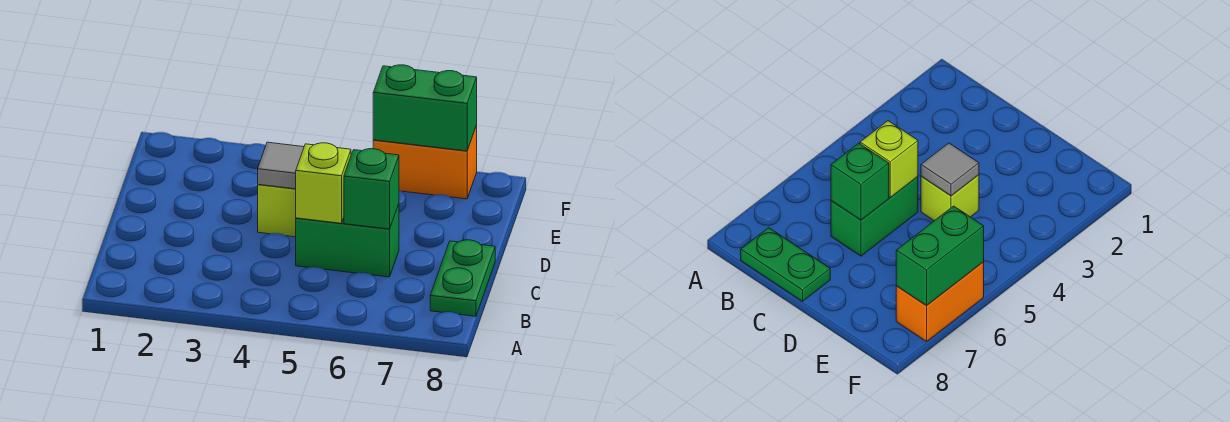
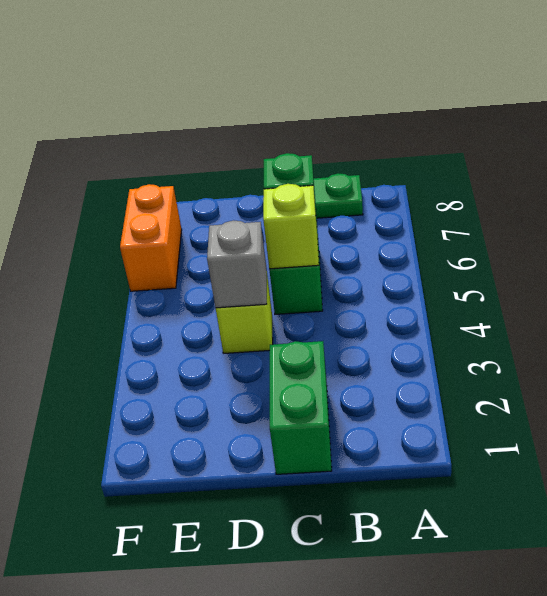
grey 1x1 tile [258,142,304,189] -> grey 1x1 brick [207,220,267,308]
green 1x2 brick [373,65,477,151] -> green 1x2 brick moved to [270,341,332,474]

